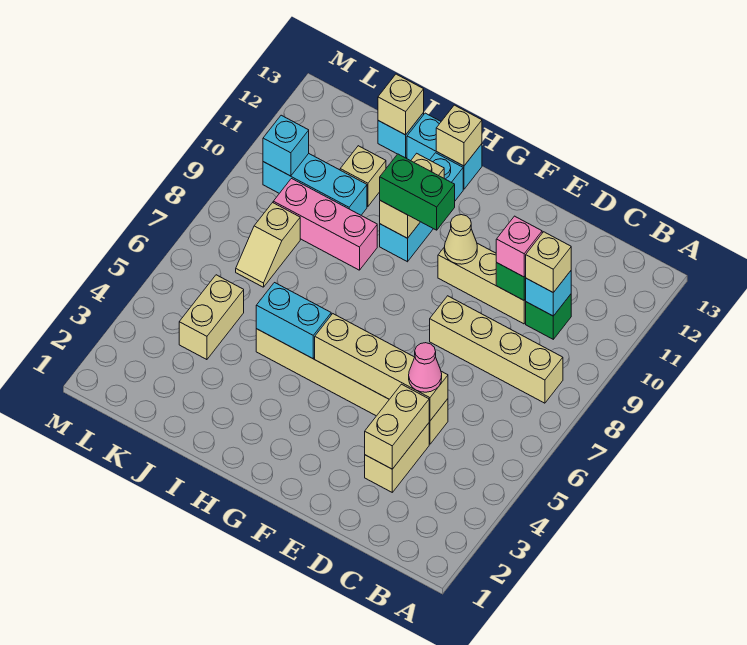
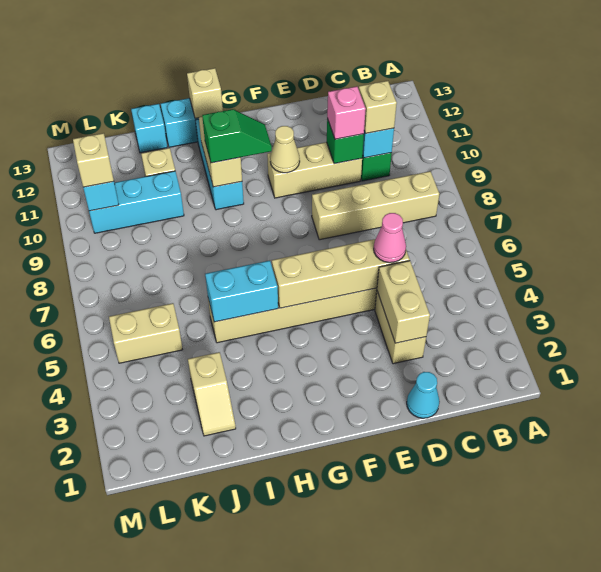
none -> cyan 1x1 cone [407,372,440,418]
green 1x2 brick [380,154,455,230] -> green 1x2 slope [202,109,272,163]
pink 1x3 brick [273,179,377,270] -> none
tan 1x1 brick [378,74,424,135] -> tan 1x1 brick moved to [73,133,114,187]
tan 1x2 brick [179,275,244,360] -> tan 1x2 brick turned to [109,303,183,363]
tan 1x2 slope [236,203,300,287] -> tan 1x2 slope moved to [188,352,236,436]

